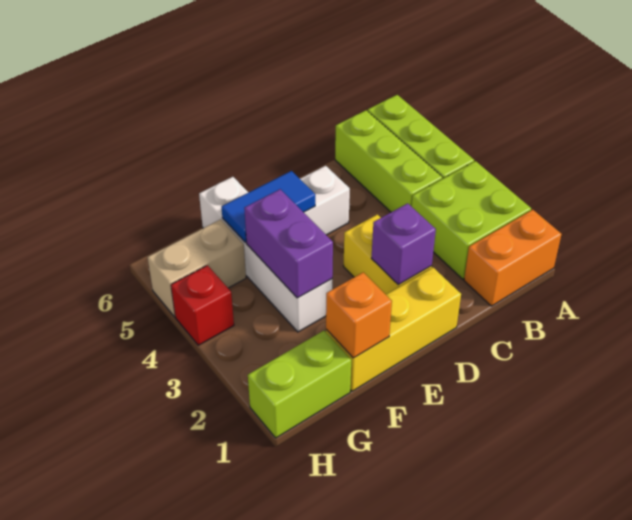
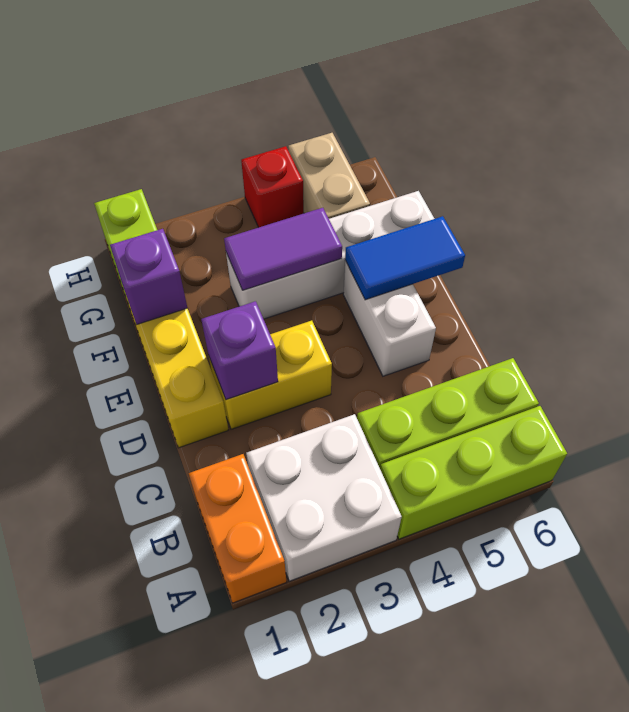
lime 2x2 brick [412,161,531,279] -> white 2x2 brick [246,414,402,581]
blue 1x2 tile [222,171,315,243] -> blue 1x2 tile turned to [345,216,465,300]
orange 1x1 brick [326,272,392,358] -> purple 1x1 brick [110,229,187,324]
purple 1x2 brick [244,189,333,298] -> purple 1x2 tile [224,208,342,290]

